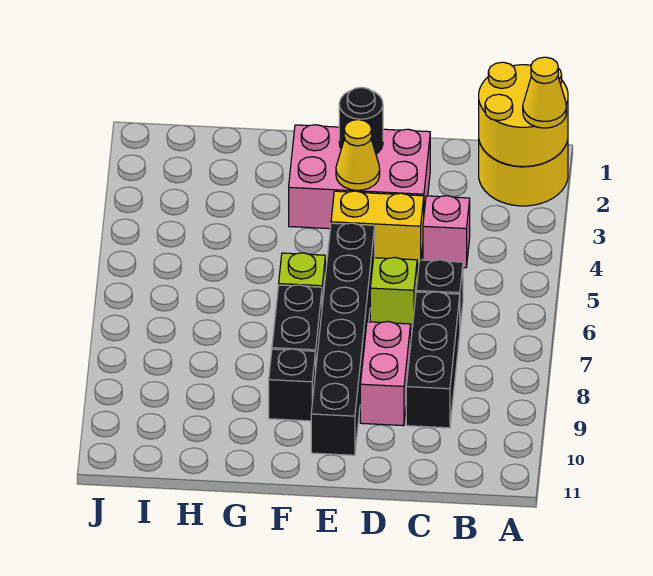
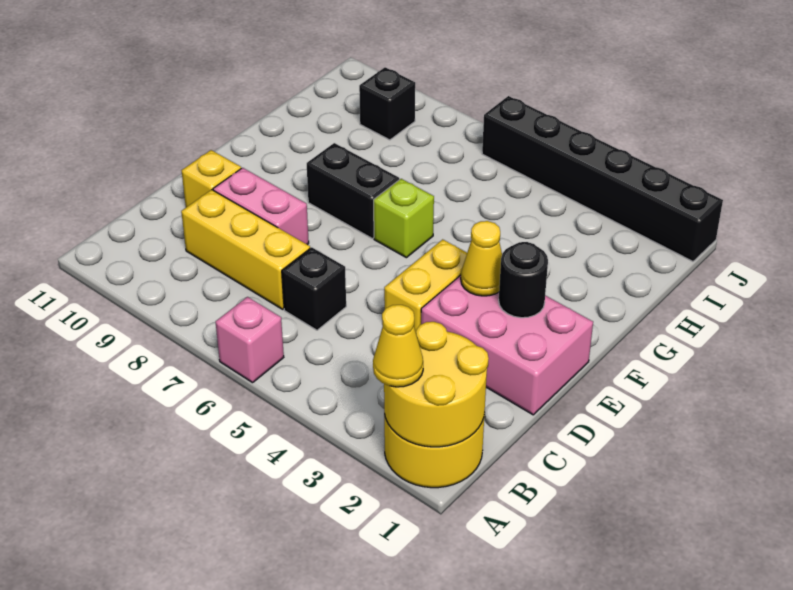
pink 1x1 brick [423,196,470,268] -> pink 1x1 brick moved to [216,297,284,383]
black 1x3 brick [406,292,460,428] -> yellow 1x3 brick [181,190,310,309]
pink 2x3 brick [289,125,430,229] -> pink 2x3 brick turned to [421,275,593,415]
lime 1x1 brick [370,257,417,329] -> none
none -> yellow 1x1 brick [182,150,241,207]
black 1x6 brick [311,223,375,455] -> black 1x6 brick moved to [482,96,723,261]
black 1x1 brick [269,349,316,421] -> black 1x1 brick moved to [359,67,415,140]

